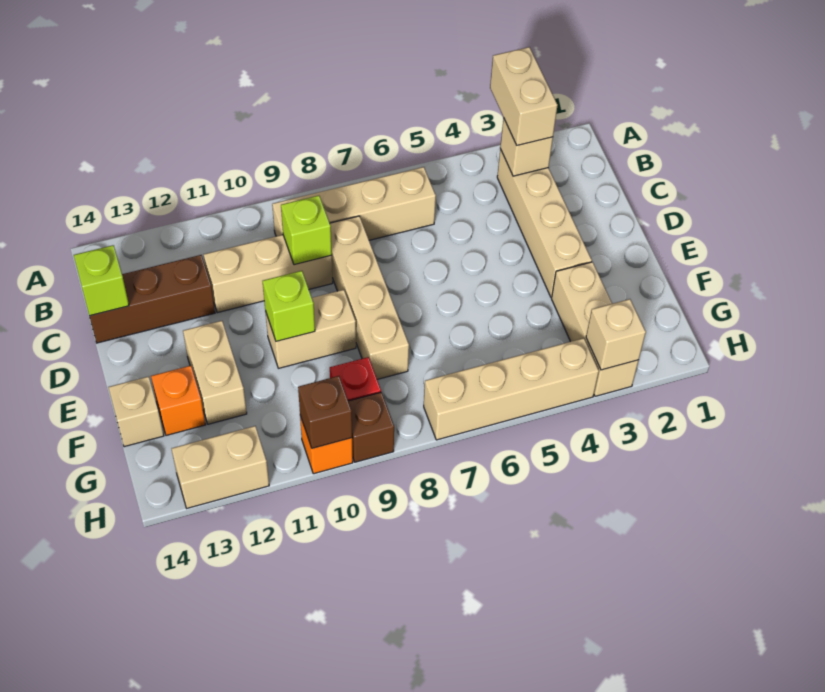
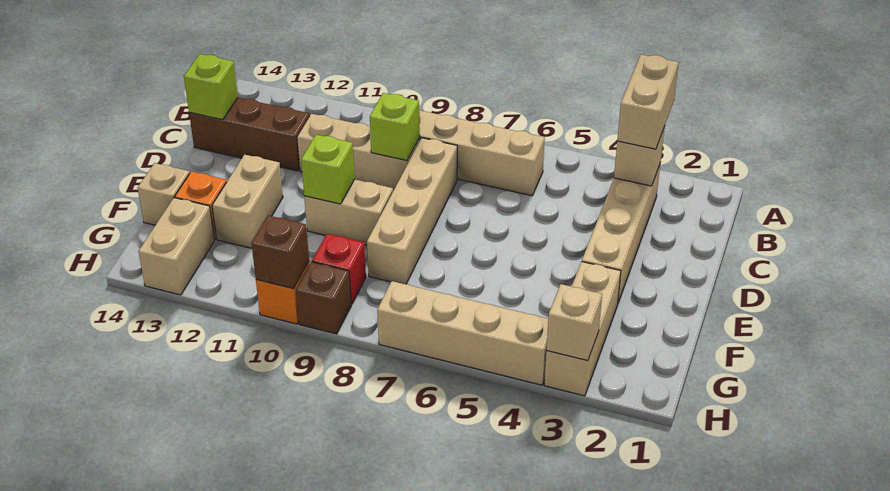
tan 1x2 brick [171,426,269,508] -> tan 1x2 brick turned to [138,198,214,295]

